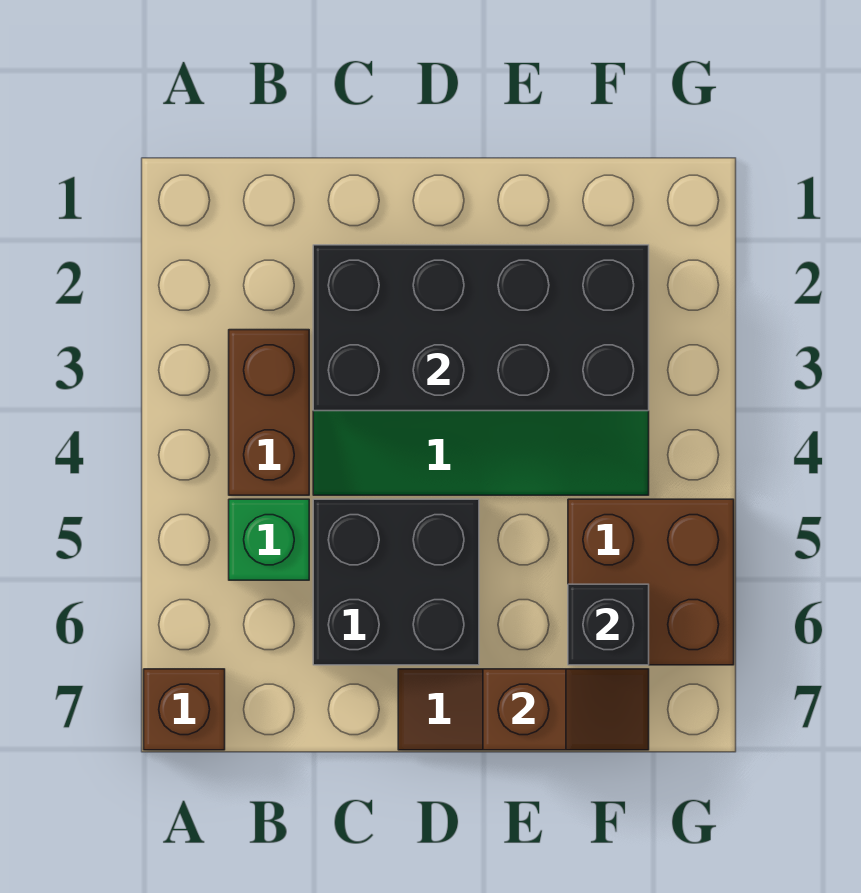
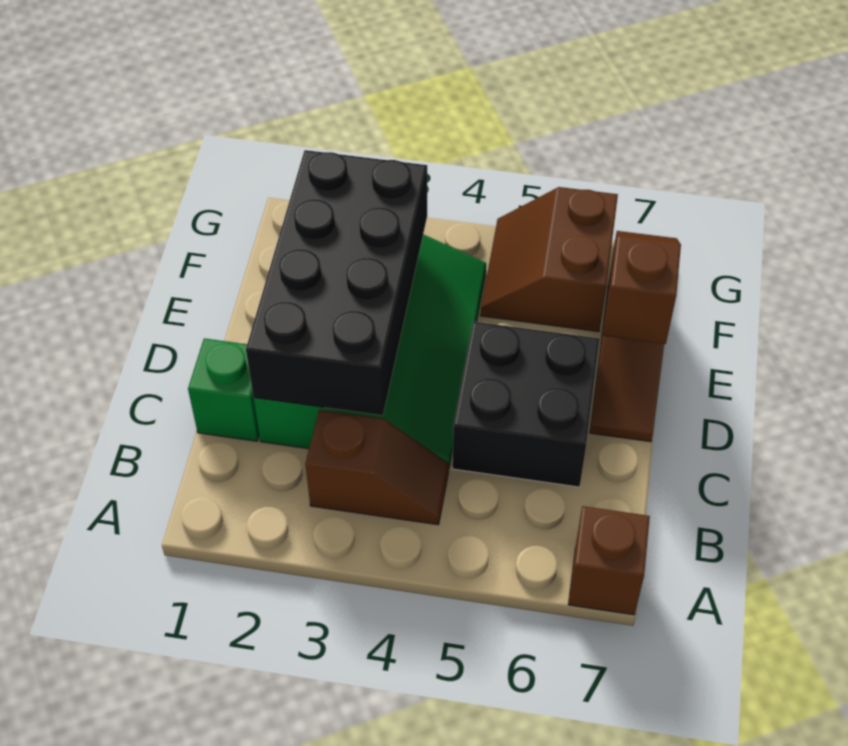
brown 1x2 brick [229,330,309,495] -> brown 1x2 slope [305,410,449,525]
green 1x1 brick [229,499,309,580] -> green 1x1 brick moved to [188,338,259,441]
brown 2x2 brick [568,499,734,665] -> brown 2x2 slope [481,187,618,332]
black 1x1 brick [568,584,649,665] -> none

